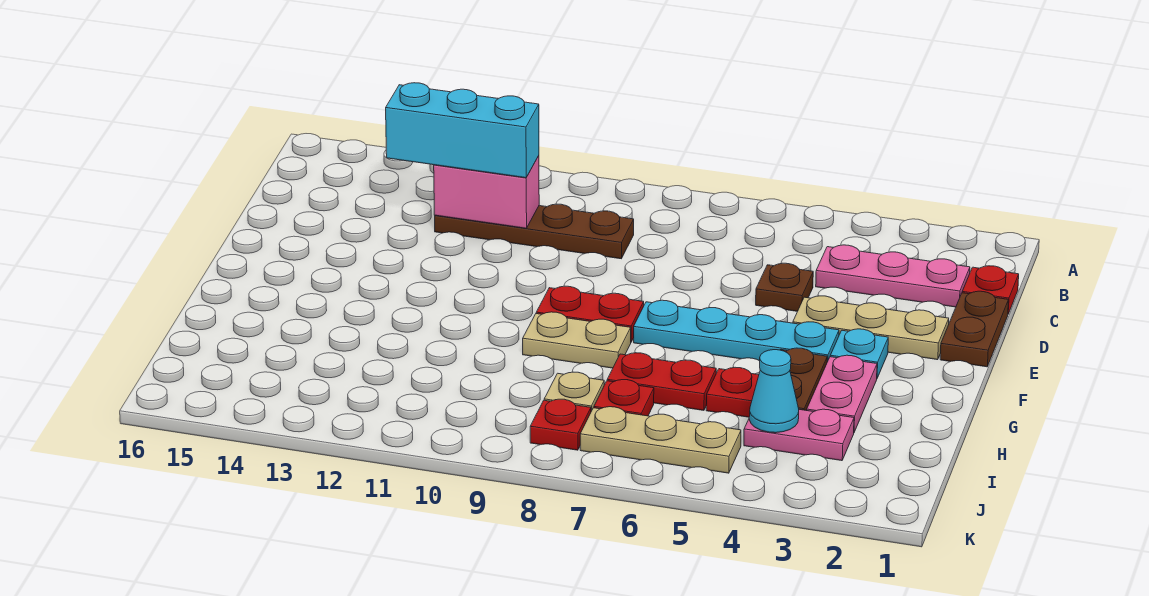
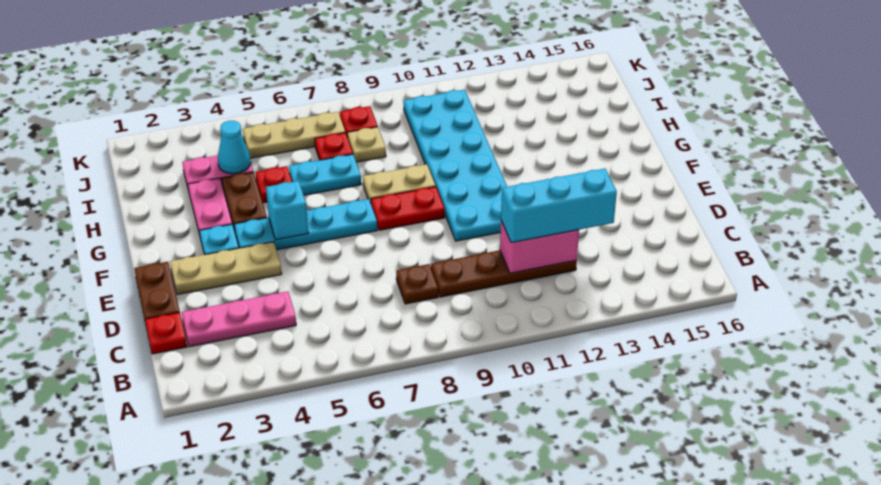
brown 1x1 plate [756,263,813,311] -> brown 1x1 plate moved to [396,264,438,304]
none -> cyan 2x6 plate [404,90,507,241]
none -> cyan 1x1 brick [266,181,308,240]
red 1x2 plate [607,353,716,410] -> cyan 1x2 plate [289,154,361,195]

